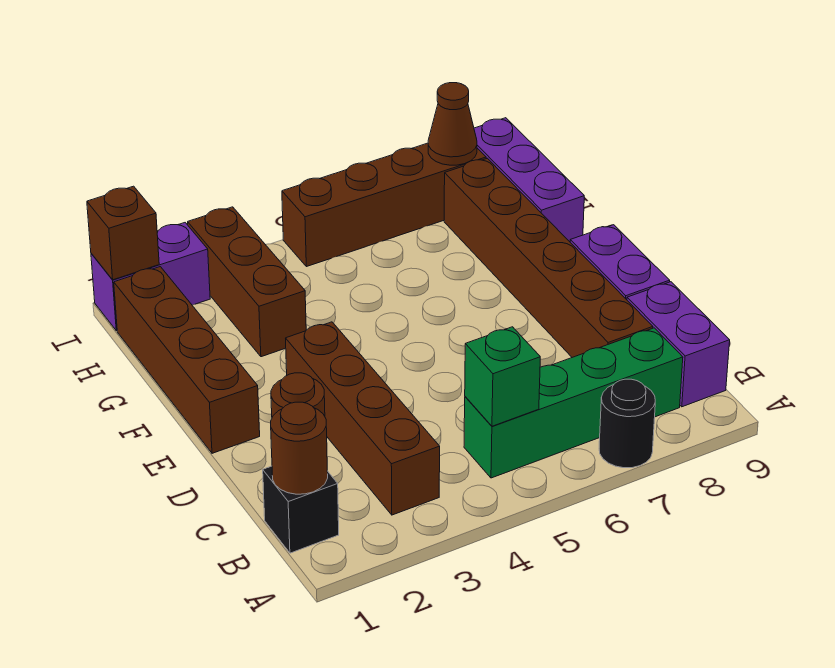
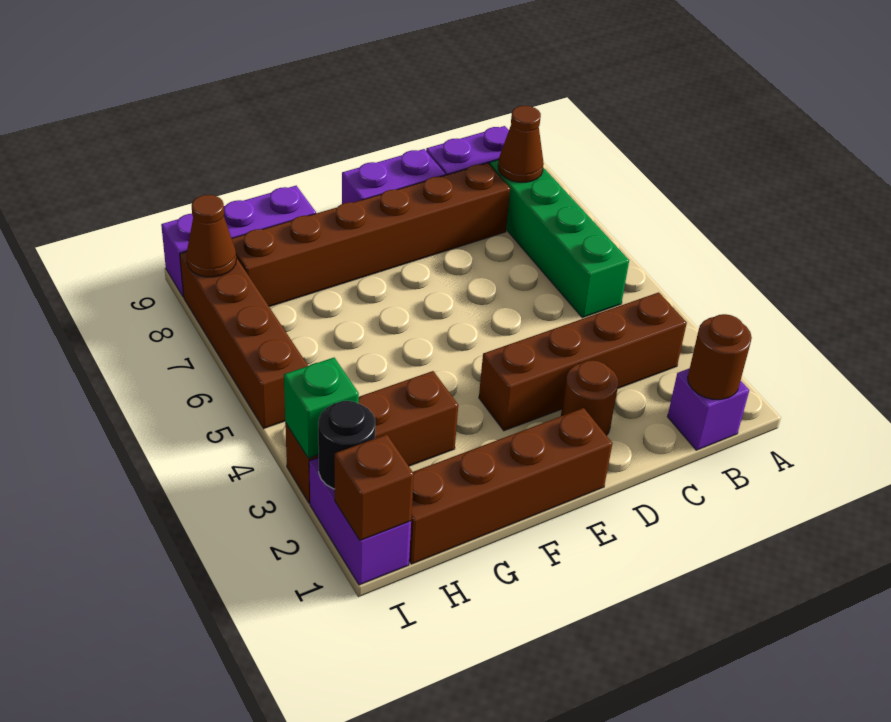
black 1x1 round brick [599,379,655,468] -> black 1x1 round brick moved to [318,401,375,489]
black 1x1 brick [263,466,339,553] -> purple 1x1 brick [667,368,749,450]
green 1x1 brick [465,327,540,426] -> green 1x1 brick moved to [284,358,359,458]
none -> brown 1x1 cone [498,106,544,182]

